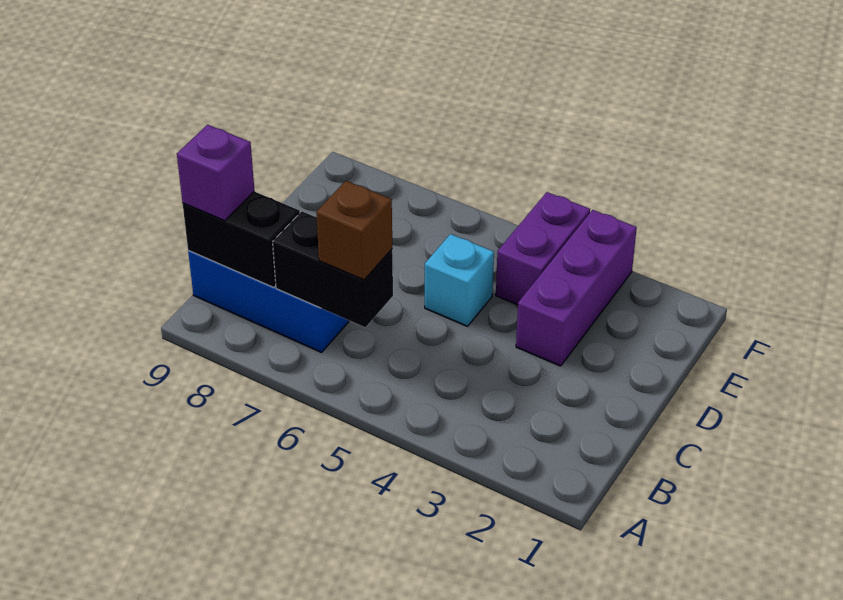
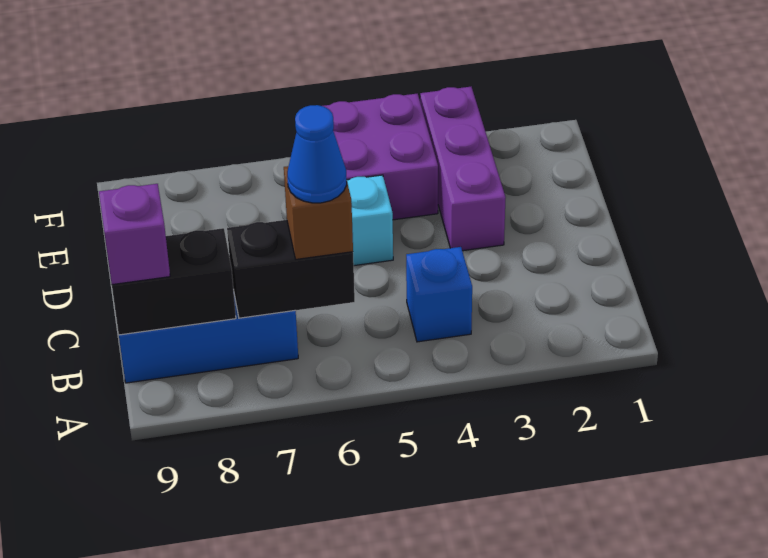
none -> blue 1x1 brick [406,247,472,342]
none -> blue 1x1 cone [287,105,347,203]
purple 1x2 brick [496,192,590,305] -> purple 2x2 brick [324,94,438,220]

